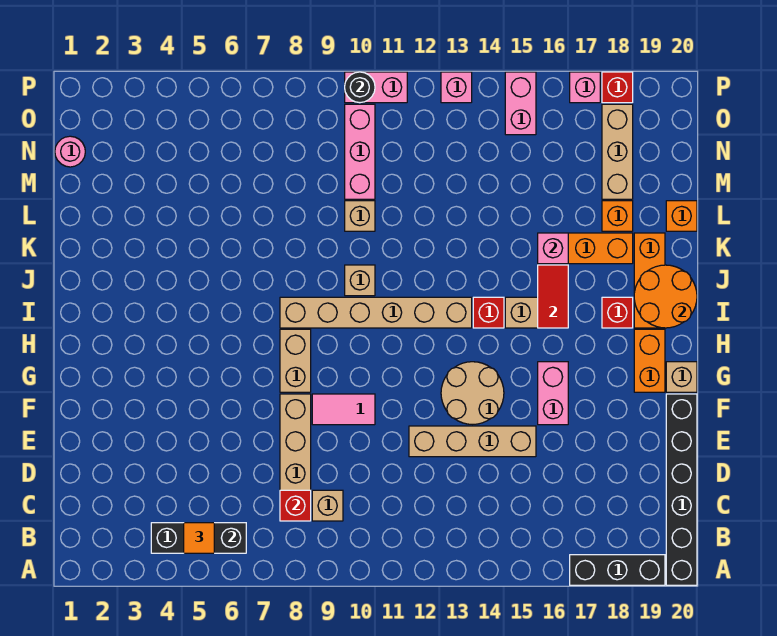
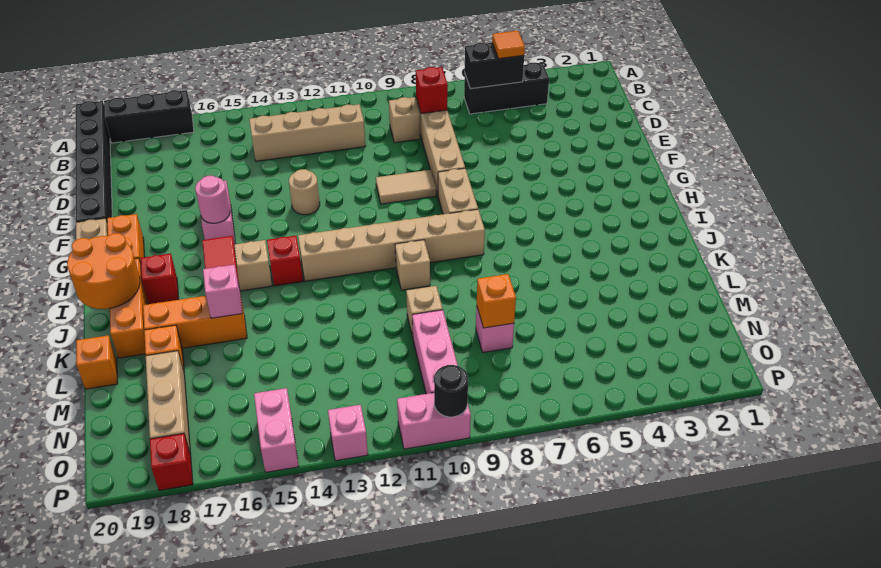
tan 1x4 brick [409,426,536,457] -> tan 1x4 brick moved to [249,104,365,161]
pink 1x2 tile [312,394,375,425] -> tan 1x2 tile [376,170,436,204]
tan 2x2 round brick [441,362,504,424] -> tan 1x1 round brick [289,169,320,215]
none -> orange 1x1 brick [477,274,516,328]
pink 1x1 round brick [55,136,85,167] -> pink 1x1 round brick moved to [195,176,230,223]
pink 1x1 brick [570,72,600,103] -> pink 1x1 brick moved to [476,306,514,353]

